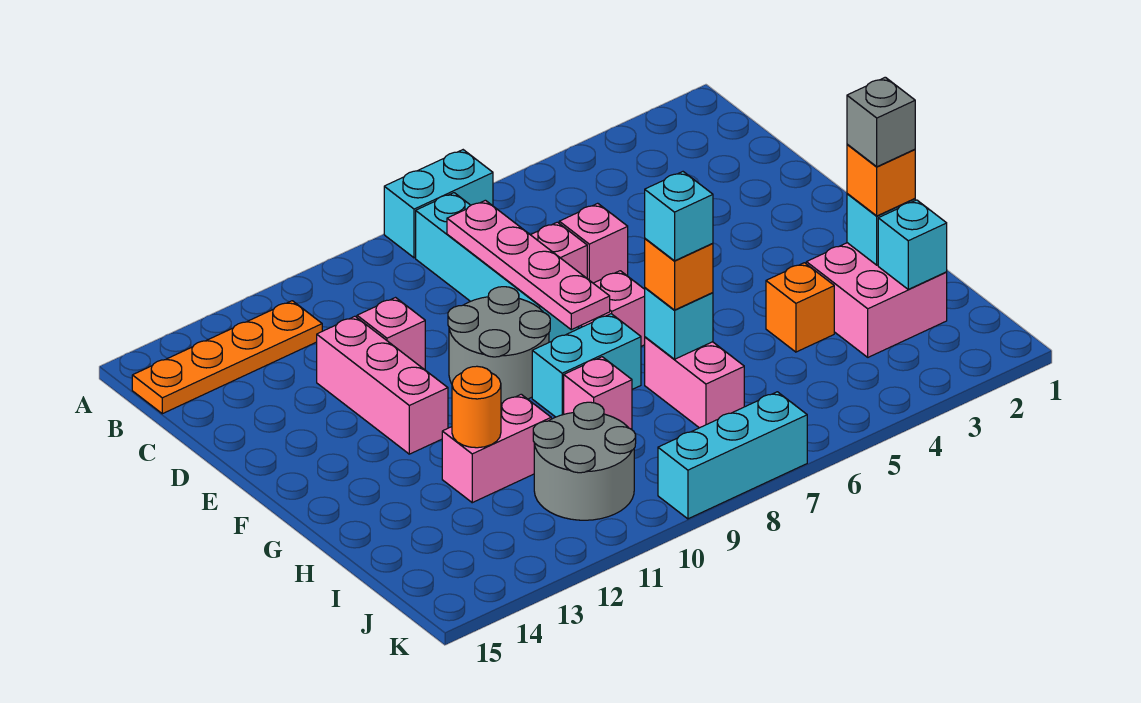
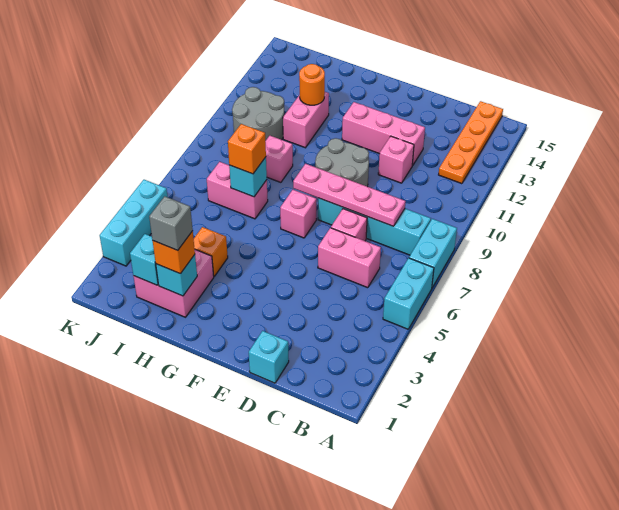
pink 1x1 brick [559,203,628,283] -> pink 1x2 brick [318,228,381,288]
cyan 1x2 brick [532,314,641,417] -> cyan 1x2 brick moved to [383,258,434,329]
cyan 1x1 brick [645,172,713,261] -> cyan 1x1 brick moved to [249,331,289,383]
cyan 1x3 brick [658,392,807,519] -> cyan 1x3 brick moved to [100,180,167,266]

